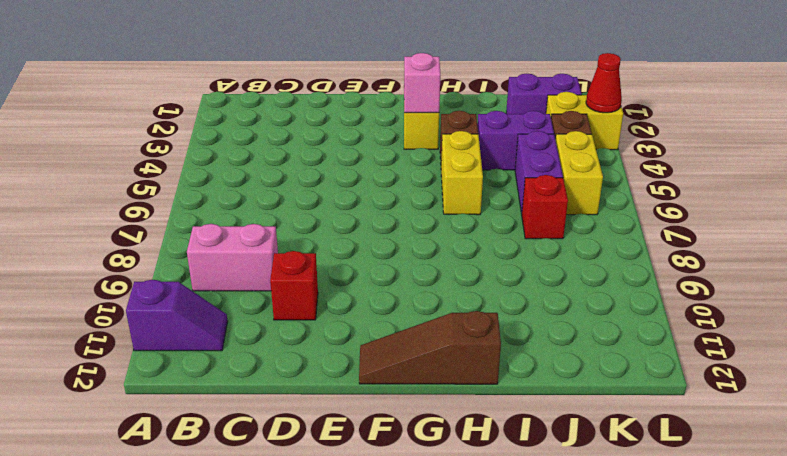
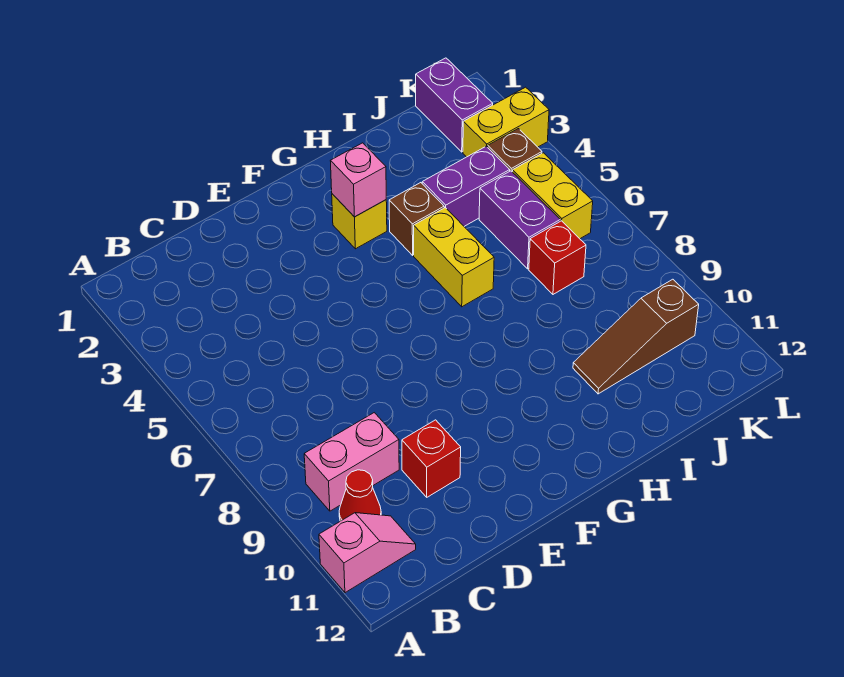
purple 1x2 slope [126,280,228,351] -> pink 1x2 slope [319,513,416,593]
brown 1x3 slope [359,311,501,384] -> brown 1x3 slope moved to [573,279,699,394]
purple 1x2 brick [506,74,582,114] -> purple 1x2 brick turned to [416,58,493,152]
red 1x1 cone [586,53,622,113] -> red 1x1 cone moved to [339,470,381,521]

